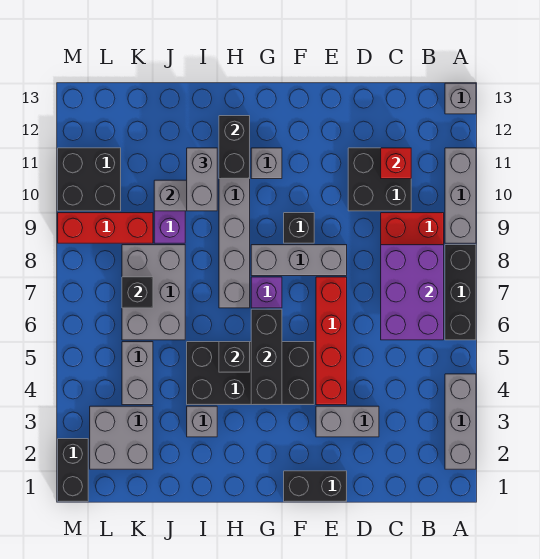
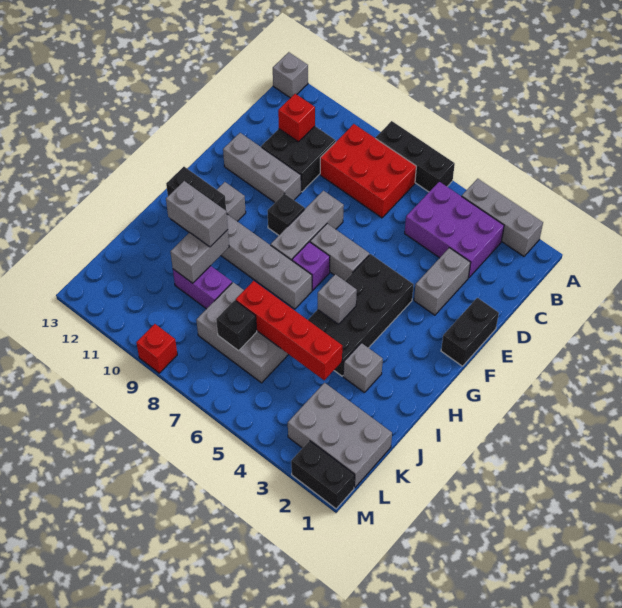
grey 1x3 brick [445,148,476,243] -> grey 1x3 brick moved to [223,133,301,202]
purple 2x3 brick [381,245,444,340] -> purple 2x3 brick moved to [405,182,504,278]
red 1x4 brick [316,277,347,405] -> red 1x4 brick moved to [236,281,342,380]
black 1x3 brick [251,309,282,405] -> none
black 1x1 brick [219,342,250,372] -> grey 1x1 brick [318,274,357,324]
grey 2x2 brick [90,406,153,469] -> grey 2x3 brick [288,383,392,488]
grey 1x2 brick [122,342,153,405] -> grey 1x2 brick moved to [310,224,369,281]
red 1x3 brick [58,213,153,243] -> red 1x1 brick [136,324,177,373]
black 2x2 brick [58,148,121,211] -> none

